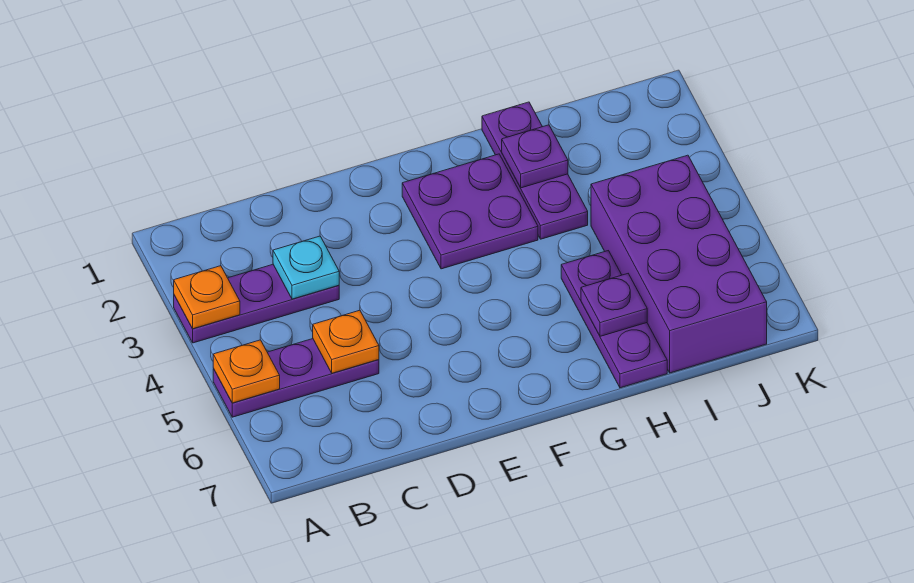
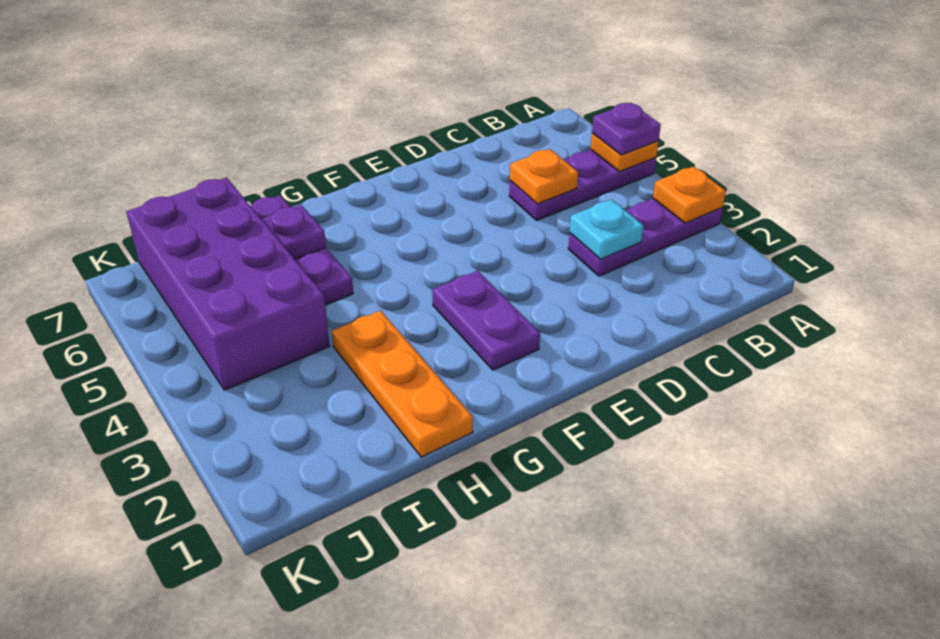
purple 2x2 plate [402,154,538,269] -> purple 1x2 plate [432,271,540,370]
purple 1x3 plate [482,102,588,239] -> orange 1x3 plate [332,311,473,457]
purple 1x1 plate [502,125,568,188] -> purple 1x1 plate moved to [592,103,661,155]

